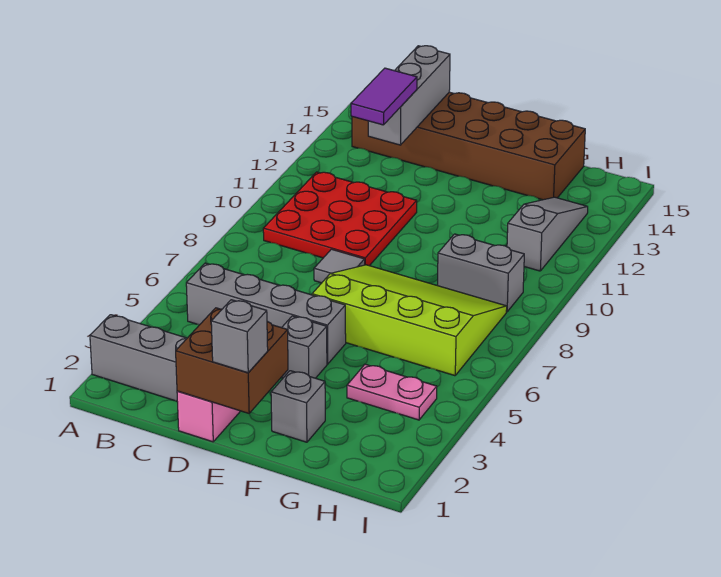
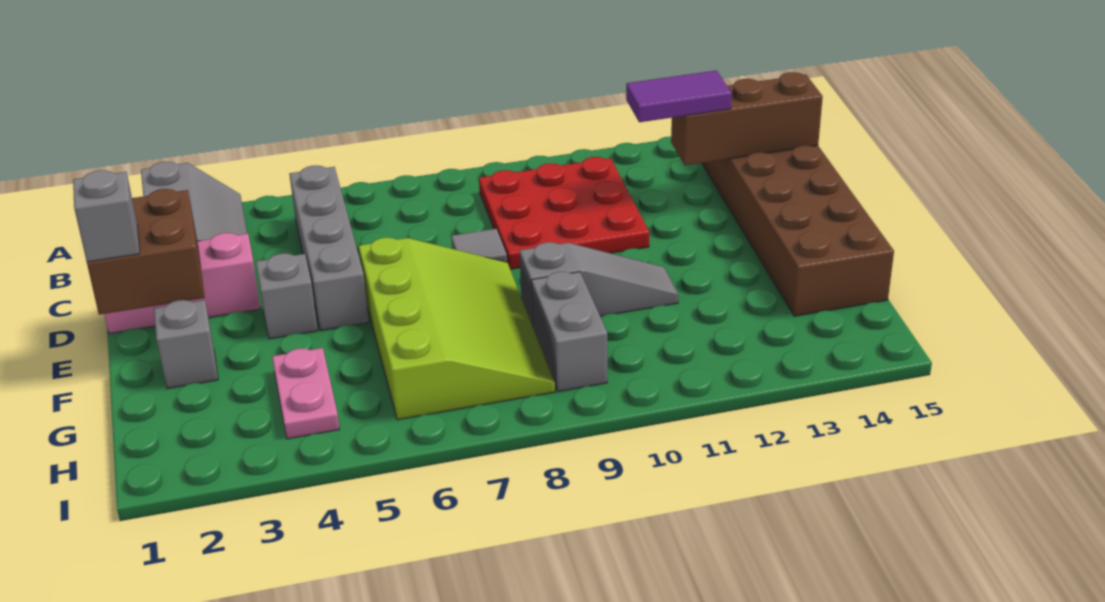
grey 1x3 brick [368,46,450,145] -> brown 1x3 brick [671,72,823,165]
grey 1x3 slope [507,197,588,271] -> grey 1x3 slope moved to [520,242,678,326]

